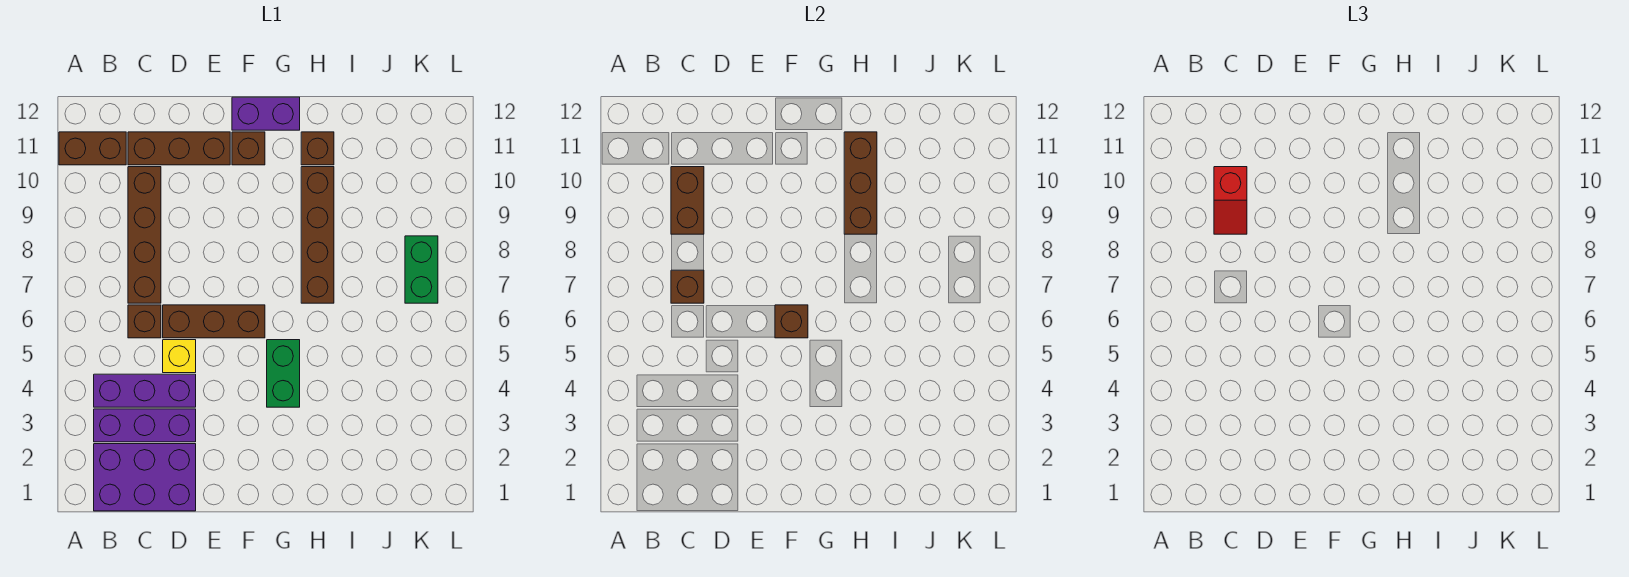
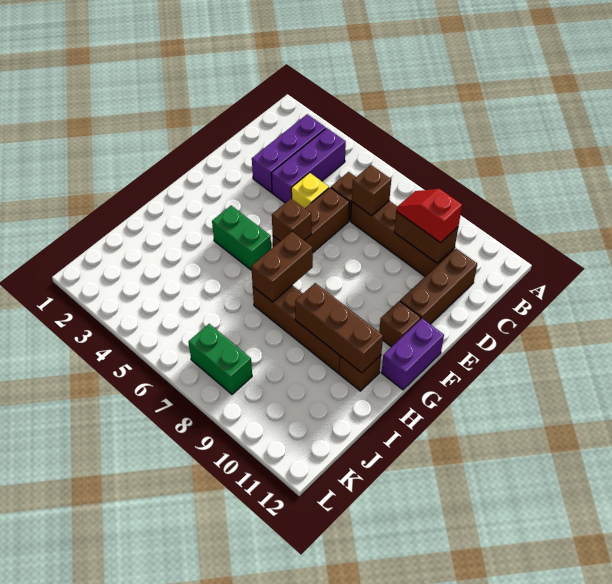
brown 1x2 brick [59,132,126,165] -> brown 1x2 brick moved to [251,232,313,302]
purple 2x3 brick [94,444,196,511] -> none

